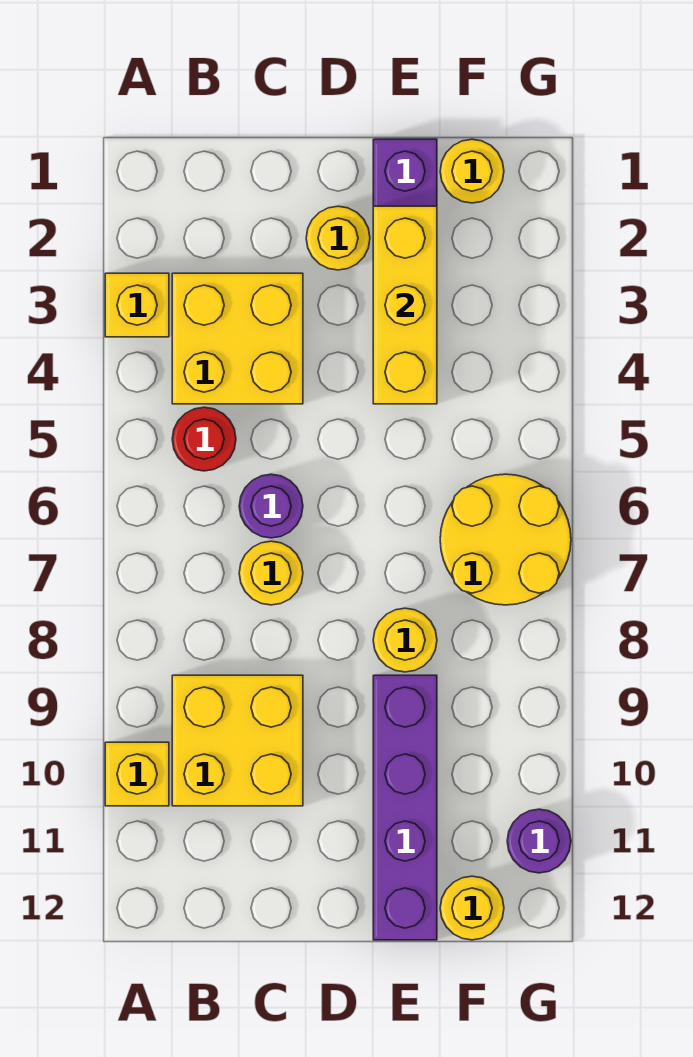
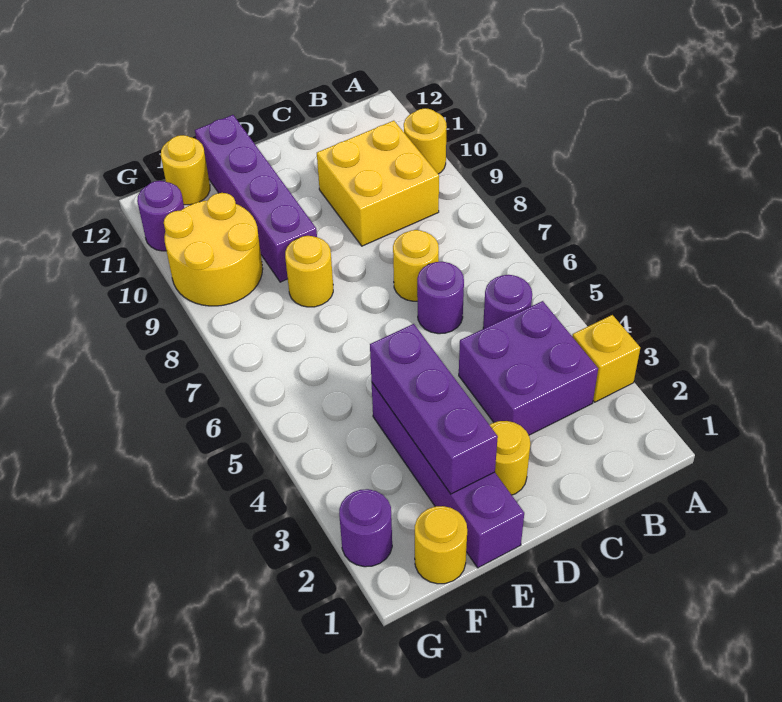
yellow 1x1 brick [105,742,169,806] -> yellow 1x1 round brick [404,108,447,174]
yellow 2x2 brick [172,273,303,404] -> purple 2x2 brick [459,301,598,435]
red 1x1 round brick [172,407,236,471] -> purple 1x1 round brick [483,275,532,329]
yellow 1x3 brick [373,206,437,404] -> purple 1x3 brick [370,324,498,494]
yellow 2x2 round brick [440,474,571,605] -> yellow 2x2 round brick moved to [164,193,263,306]
none -> purple 1x1 round brick [339,489,392,567]

